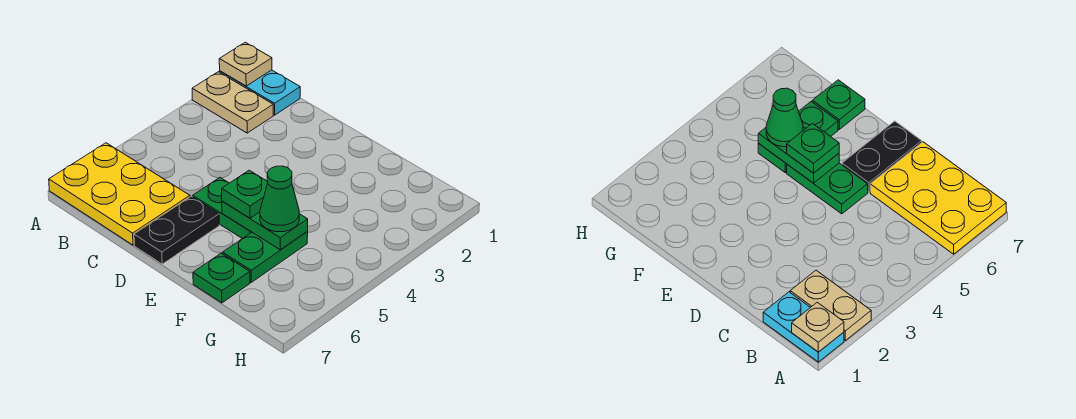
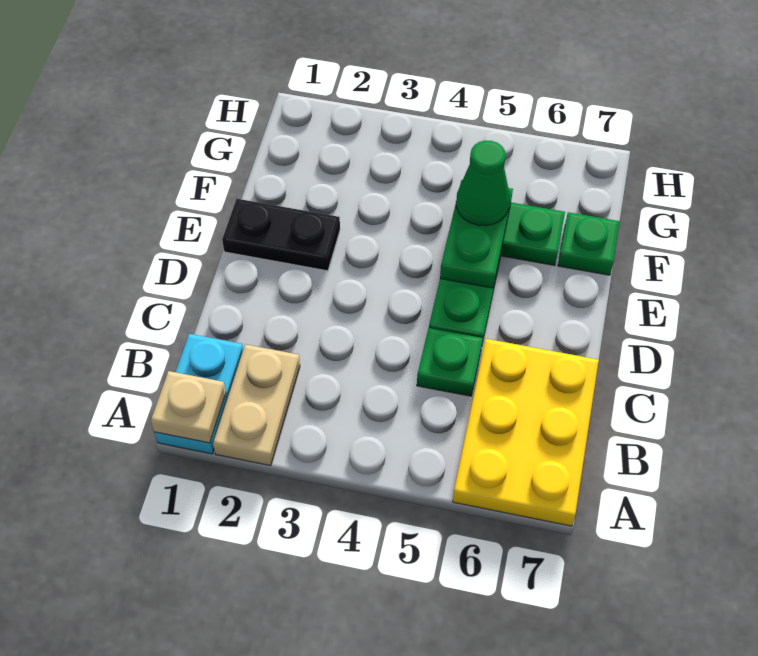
black 1x2 plate [134,196,219,264] -> black 1x2 plate moved to [222,199,340,271]
green 1x1 plate [222,170,268,218] -> green 1x1 plate moved to [417,328,483,396]

